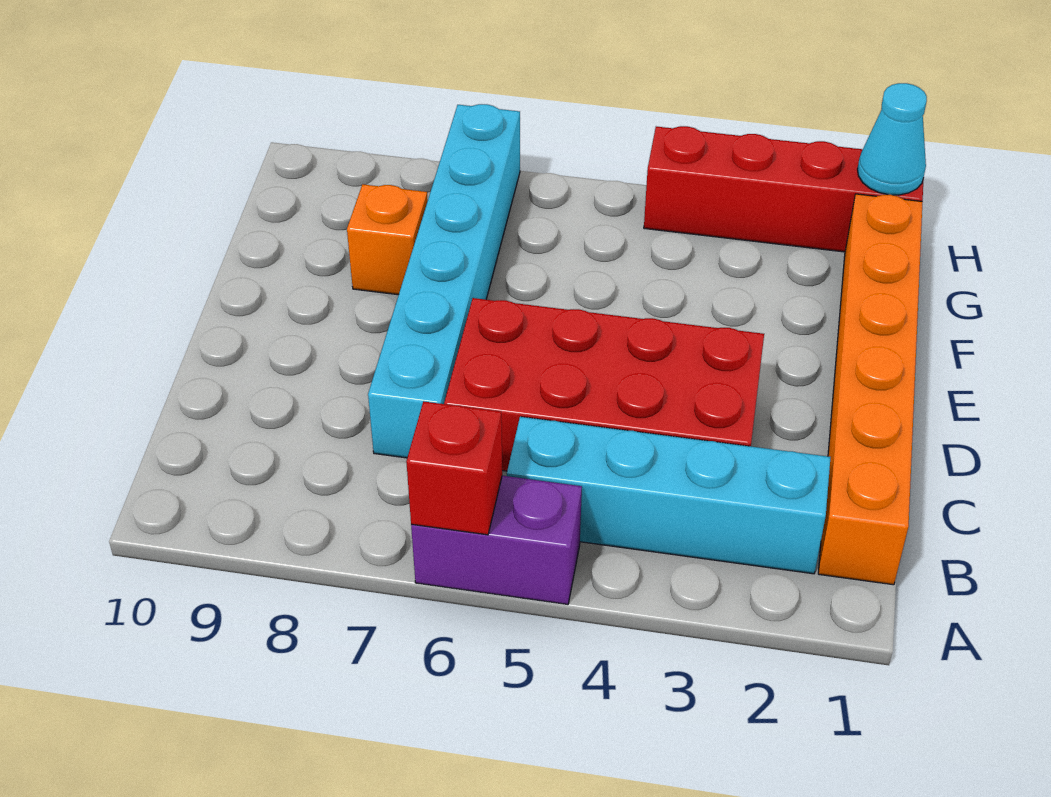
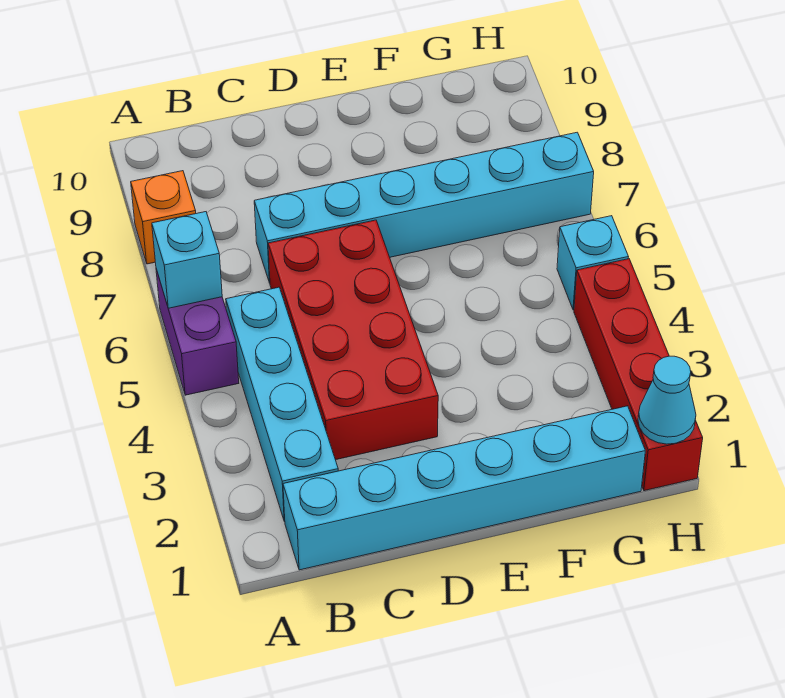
red 1x1 brick [406,401,502,535] -> cyan 1x1 brick [152,212,222,308]
orange 1x6 brick [818,194,923,585] -> cyan 1x6 brick [283,406,645,570]
orange 1x1 brick [347,184,428,295] -> orange 1x1 brick moved to [131,171,196,264]
none -> cyan 1x1 brick [557,216,628,310]

